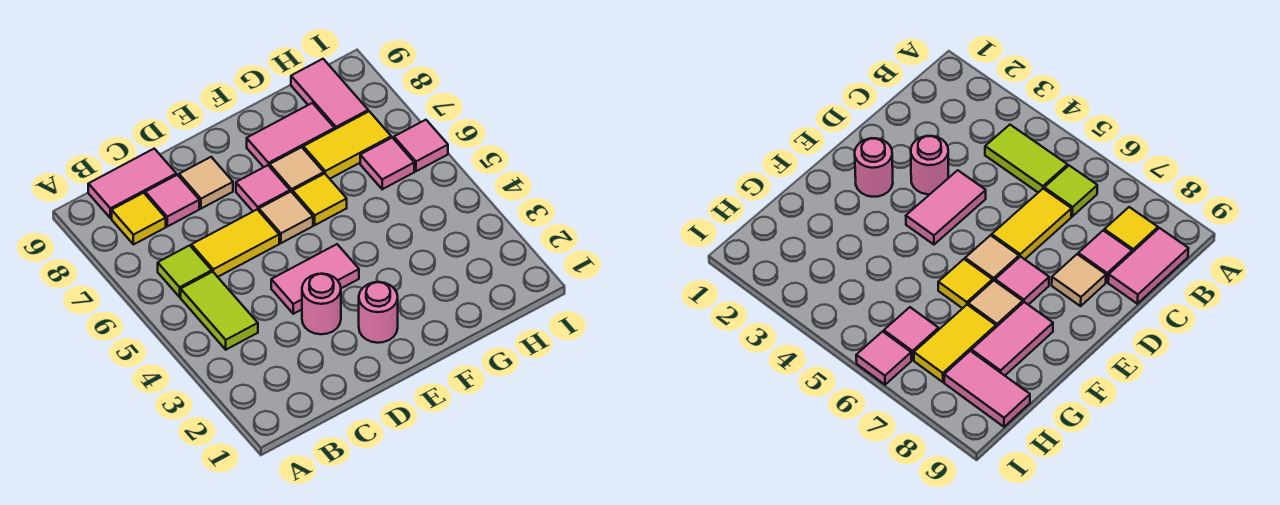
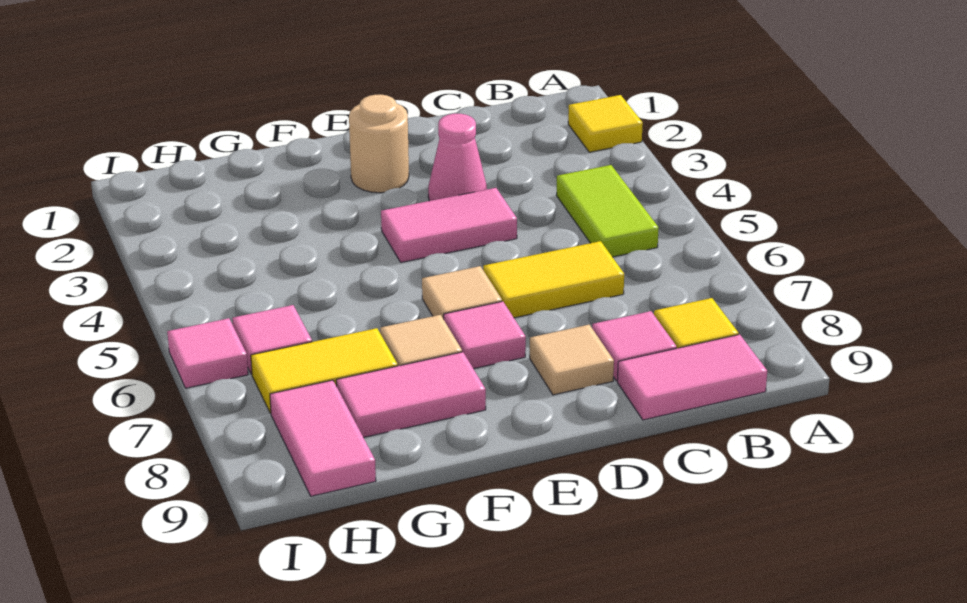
lime 1x1 tile [158,245,212,297] -> none
pink 1x1 round brick [302,274,341,334] -> pink 1x1 cone [428,114,487,201]
pink 1x1 round brick [359,282,398,343] -> tan 1x1 round brick [349,95,409,193]
yellow 1x1 tile [293,174,347,225] -> yellow 1x1 tile moved to [568,95,643,152]

